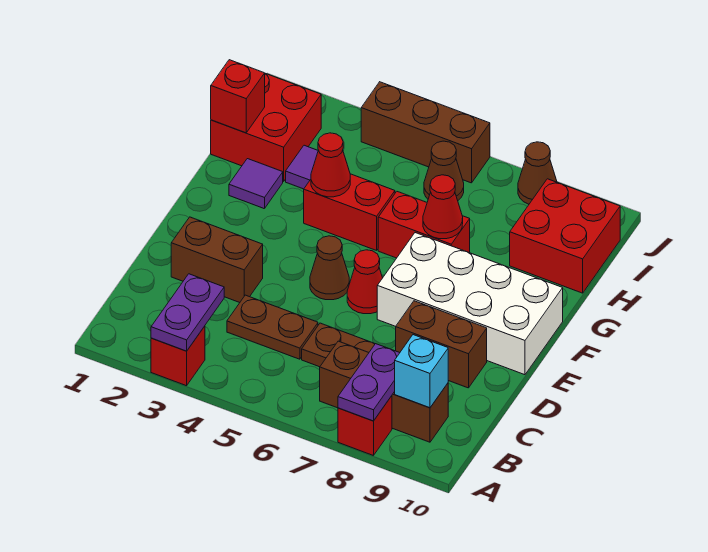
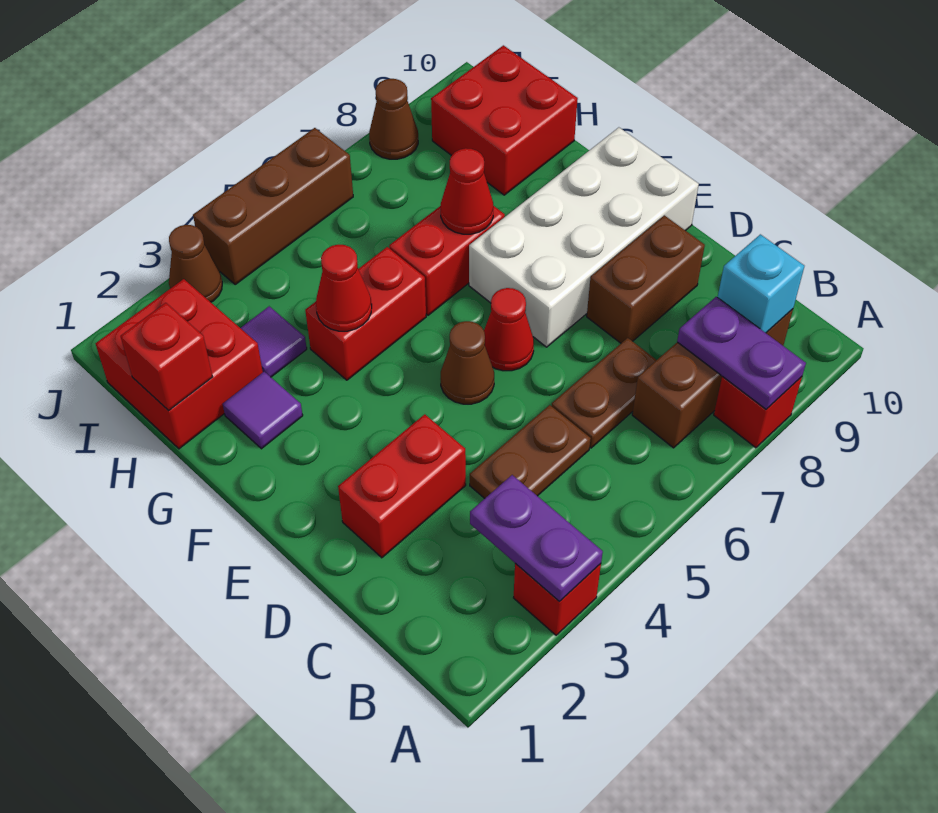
brown 1x2 brick [171,217,263,303] -> red 1x2 brick [338,414,466,558]
brown 1x1 cone [424,141,464,200] -> brown 1x1 cone moved to [169,225,222,302]

